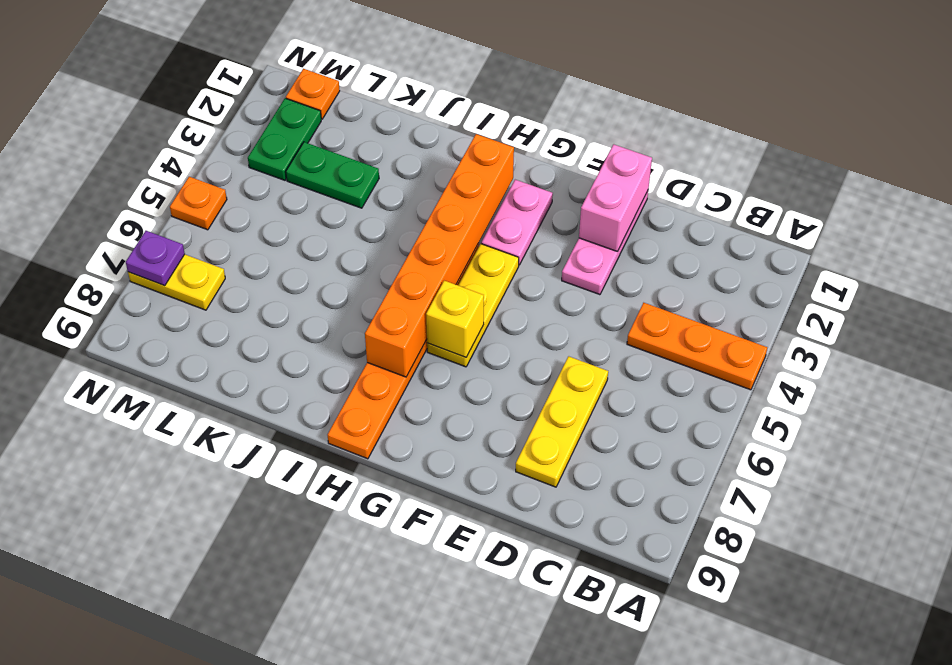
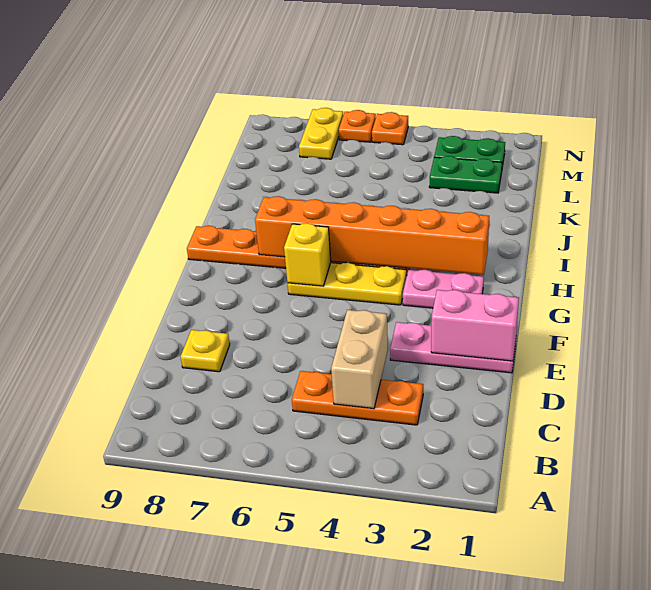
orange 1x3 plate [627,303,767,390] -> orange 1x3 plate turned to [292,371,423,425]
none -> tan 1x2 brick [331,310,388,409]
yellow 1x3 plate [516,356,608,487] -> yellow 1x1 plate [181,330,230,372]
green 1x2 plate [286,142,379,208] -> green 1x2 plate turned to [429,156,502,193]
orange 1x1 plate [286,69,340,119] -> orange 1x1 plate moved to [339,110,376,142]
purple 1x1 plate [126,231,185,286] -> none

